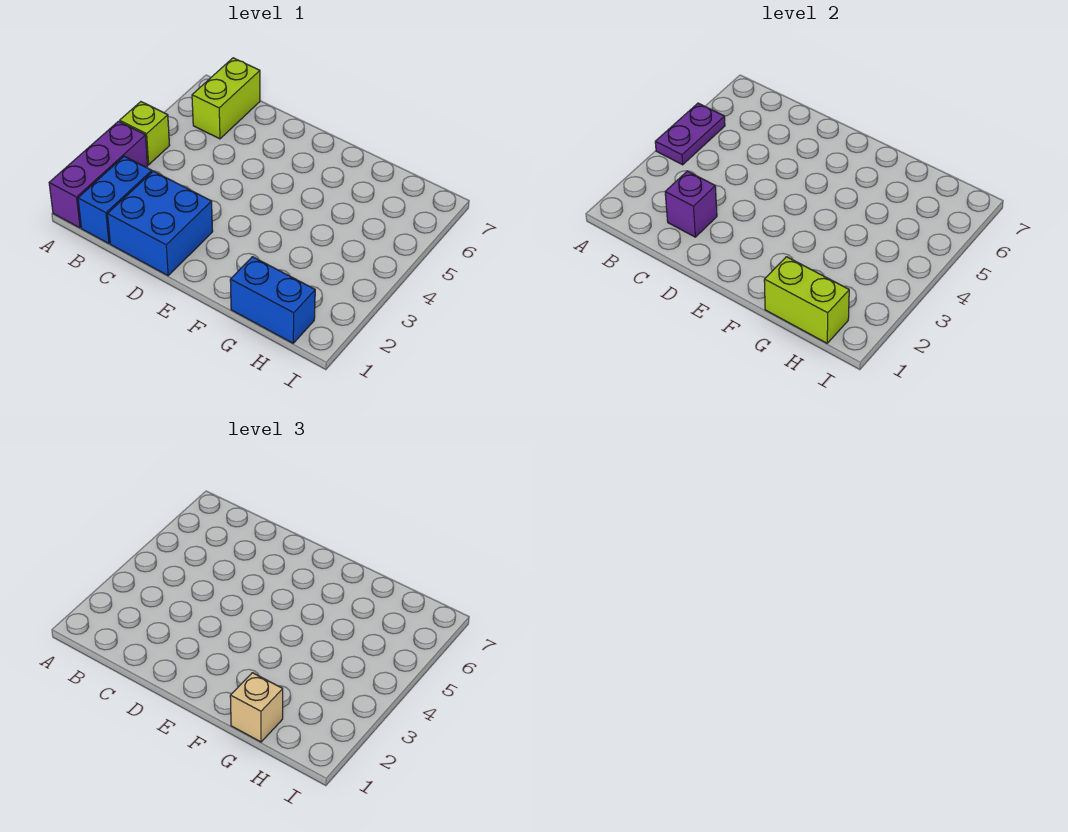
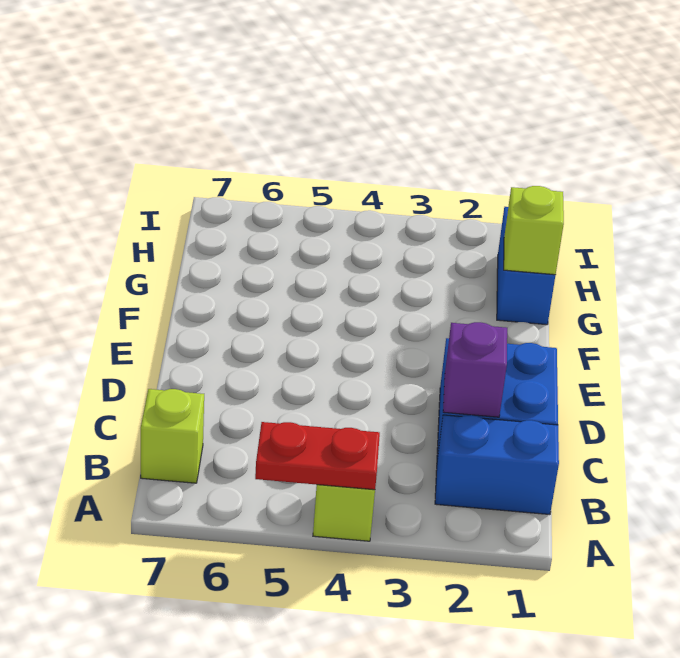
purple 1x3 brick [49,121,148,228] -> none
purple 1x2 plate [655,103,725,165] -> red 1x2 plate [255,422,380,490]
lime 1x2 brick [192,58,260,139] -> lime 1x1 brick [141,389,204,483]
lime 1x2 brick [764,257,849,343] -> lime 1x1 brick [504,186,564,275]
tan 1x1 brick [230,673,283,742] -> none

